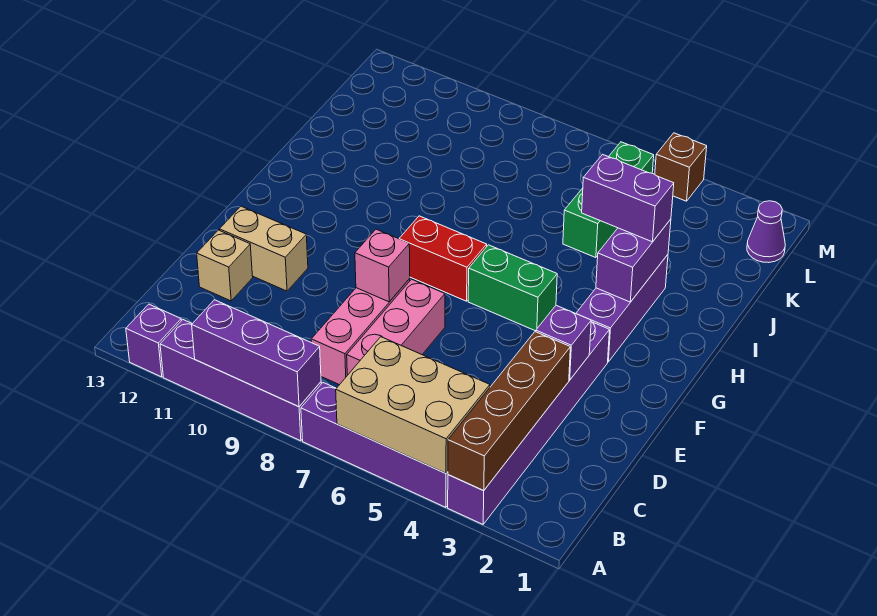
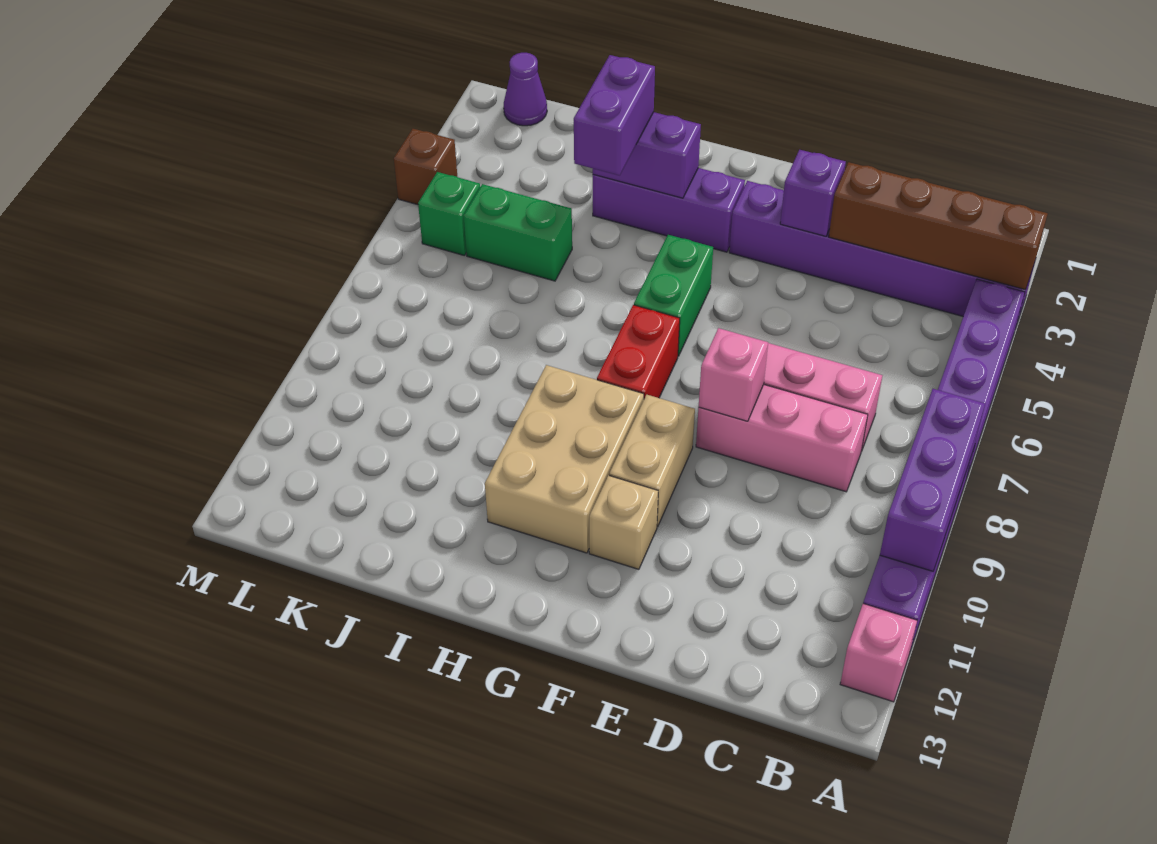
tan 2x3 brick [336,337,490,473] -> tan 2x3 brick moved to [485,365,644,553]
purple 1x1 brick [126,304,181,377] -> pink 1x1 brick [840,603,917,702]
tan 1x1 brick [197,230,253,301] -> tan 1x1 brick moved to [589,475,658,569]
tan 1x2 brick [220,206,308,291] -> tan 1x2 brick moved to [609,395,695,527]

